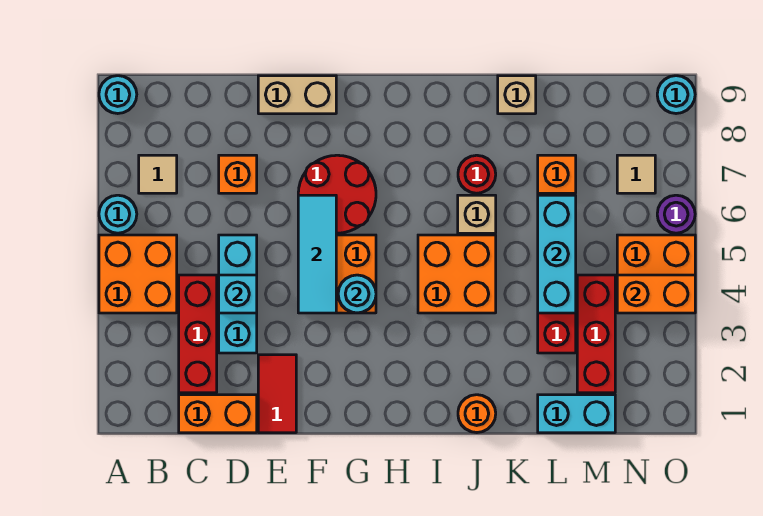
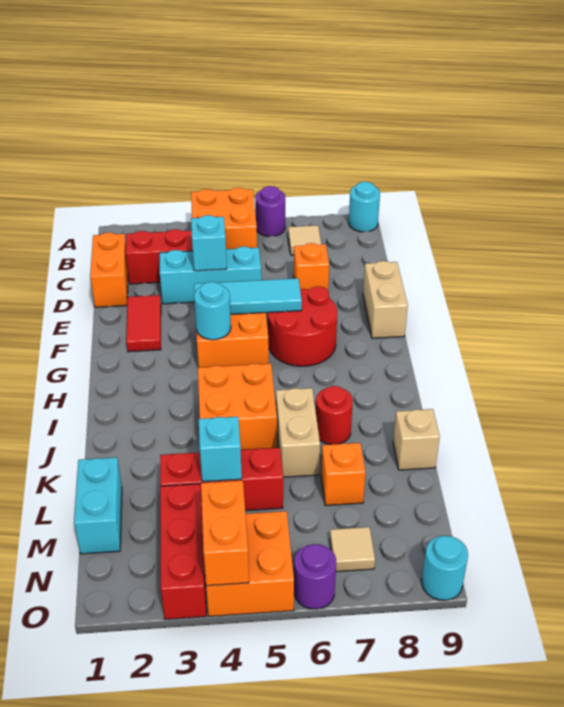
cyan 1x1 round brick [99,195,137,233] -> purple 1x1 round brick [255,186,285,236]
red 1x2 tile [258,355,296,433] -> red 1x2 tile turned to [126,295,161,352]
orange 1x1 round brick [458,395,496,433] -> none
tan 1x1 brick [458,195,496,233] -> tan 1x2 brick [276,388,320,477]
cyan 1x3 brick [538,195,576,313] -> cyan 1x1 brick [199,417,242,482]
red 1x3 brick [577,275,615,393] -> red 1x3 brick turned to [160,484,206,619]

